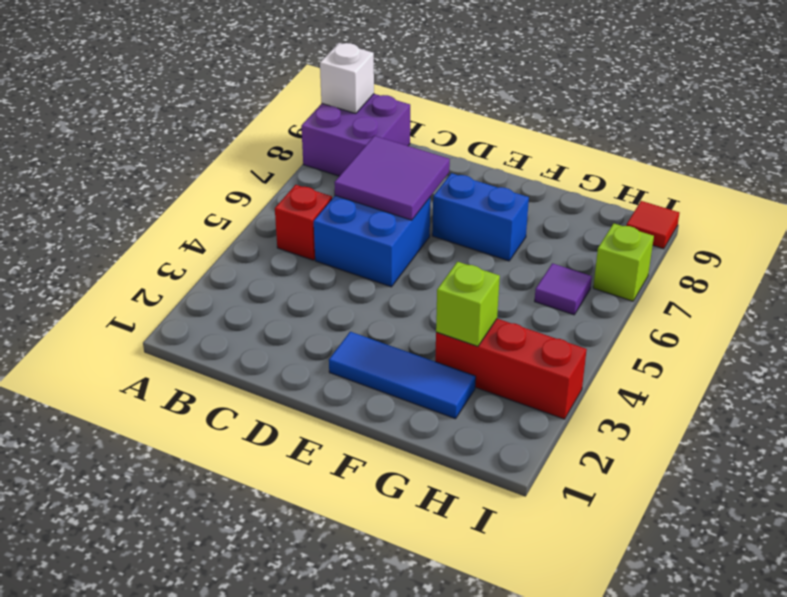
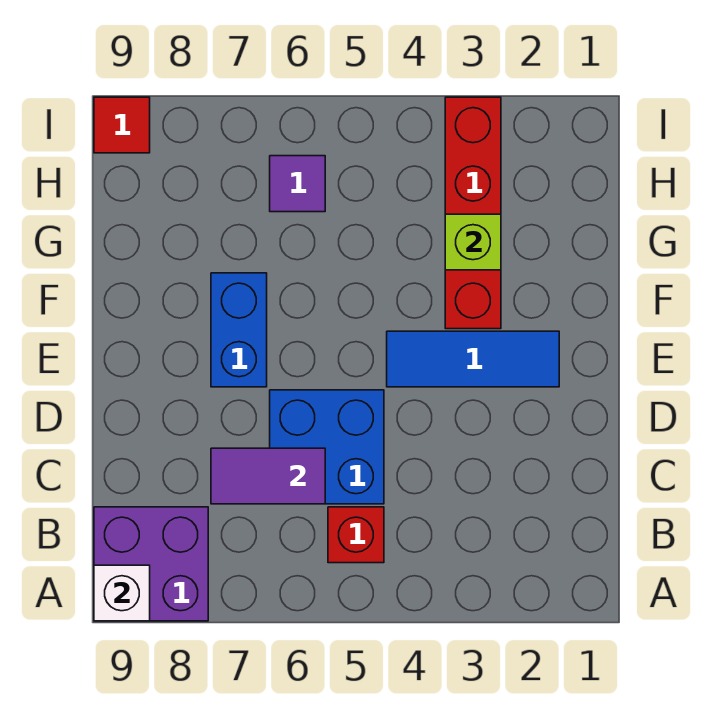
purple 2x2 tile [334,136,450,220] -> purple 1x2 tile [211,448,325,504]
blue 1x3 tile [329,332,476,419] -> blue 1x3 tile turned to [387,331,559,387]
red 1x3 brick [435,319,587,419] -> red 1x4 brick [445,97,501,329]
lime 1x1 brick [593,224,654,301] -> none

